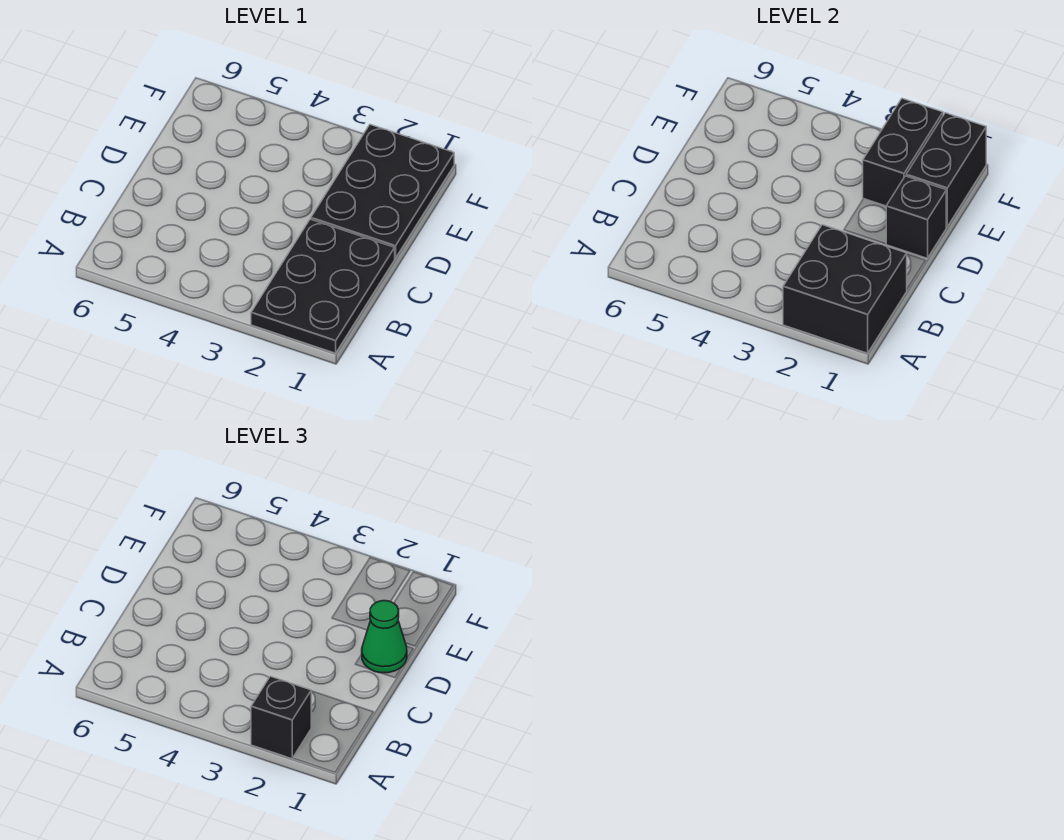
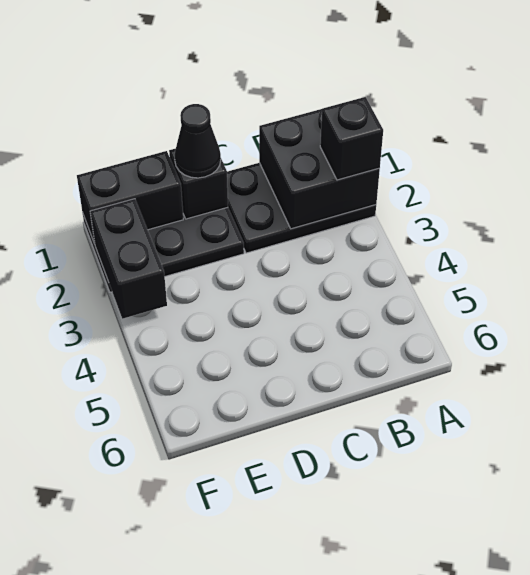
green 1x1 cone [362,601,407,673] -> black 1x1 cone [174,104,221,178]
black 1x2 brick [863,98,943,206] -> black 1x2 brick turned to [90,199,167,319]

